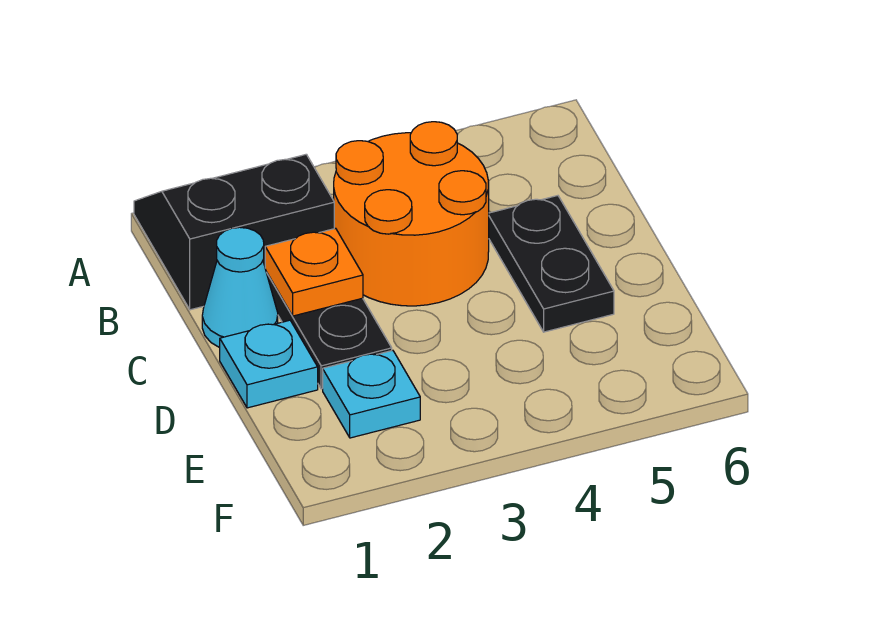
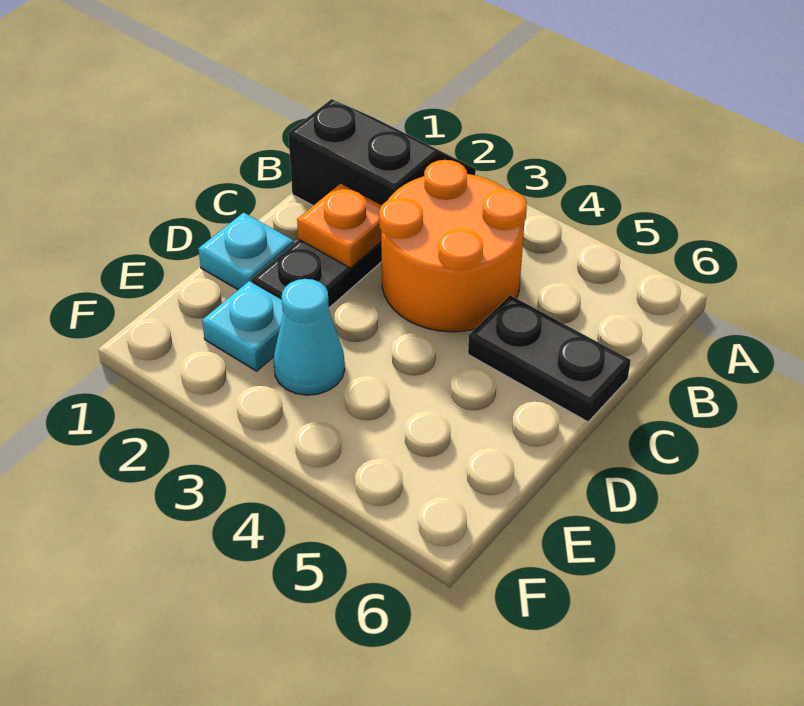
cyan 1x1 cone [202,227,278,348] -> cyan 1x1 cone moved to [273,279,345,395]
black 1x2 plate [489,196,614,332] -> black 1x2 plate turned to [468,295,631,422]

